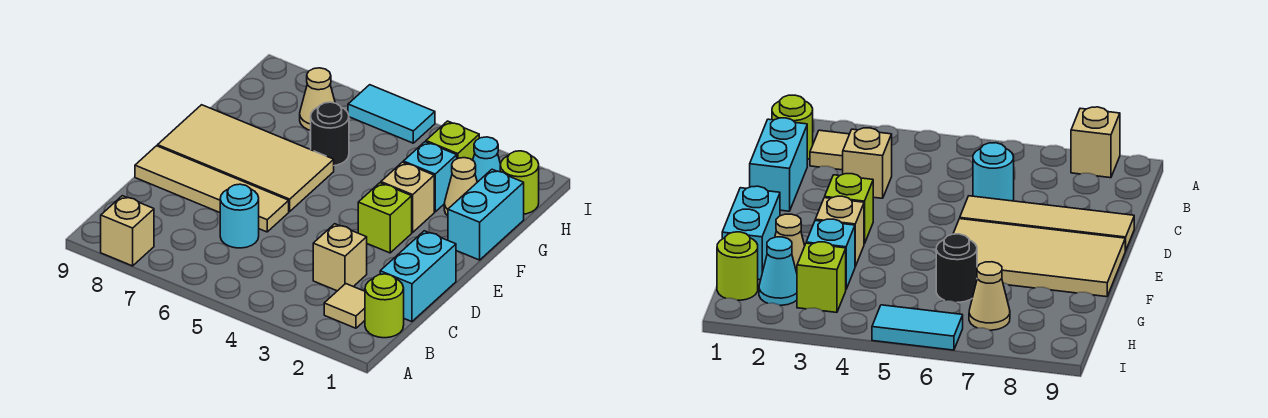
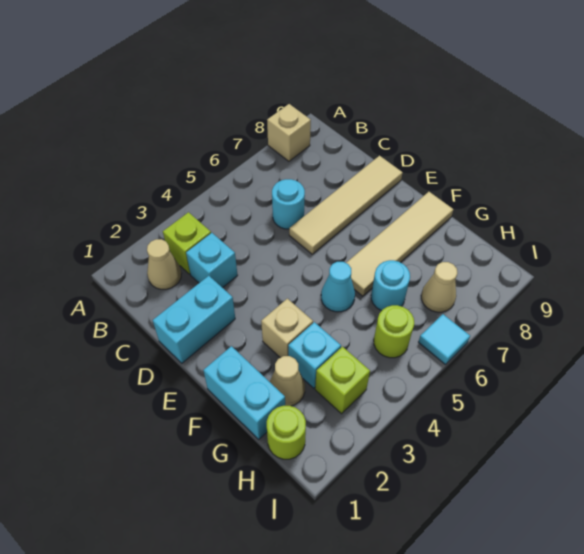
lime 1x1 round brick [365,274,404,338] -> lime 1x1 round brick moved to [374,305,414,358]
tan 1x1 tile [324,284,365,328] -> tan 1x1 cone [147,239,181,289]
cyan 1x2 brick [380,231,456,322] -> cyan 1x2 brick turned to [153,276,235,363]
tan 1x1 brick [313,224,367,291] -> cyan 1x1 brick [186,233,238,288]
lime 1x1 brick [358,183,412,253] -> lime 1x1 brick moved to [163,212,211,274]
tan 2x4 tile [158,105,334,211] -> tan 1x4 tile [346,192,453,296]
black 1x1 round brick [311,102,349,166] -> cyan 1x1 round brick [371,260,410,311]
cyan 1x1 cone [473,137,501,182] -> cyan 1x1 cone moved to [321,262,355,312]
cyan 1x2 tile [348,85,435,143] -> cyan 1x1 tile [419,314,470,365]

